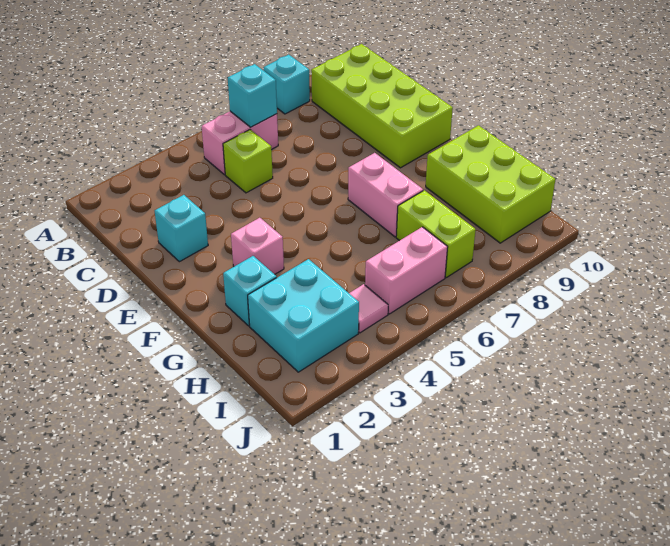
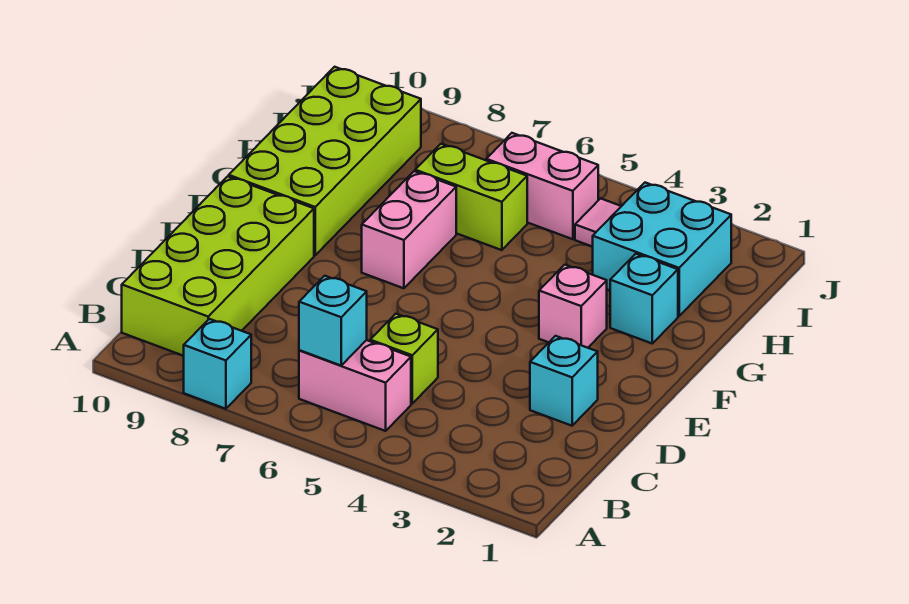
lime 2x3 brick [426,125,555,243] -> lime 2x4 brick [229,67,421,255]
lime 1x2 brick [396,190,476,277] -> lime 1x2 brick turned to [415,144,527,250]

